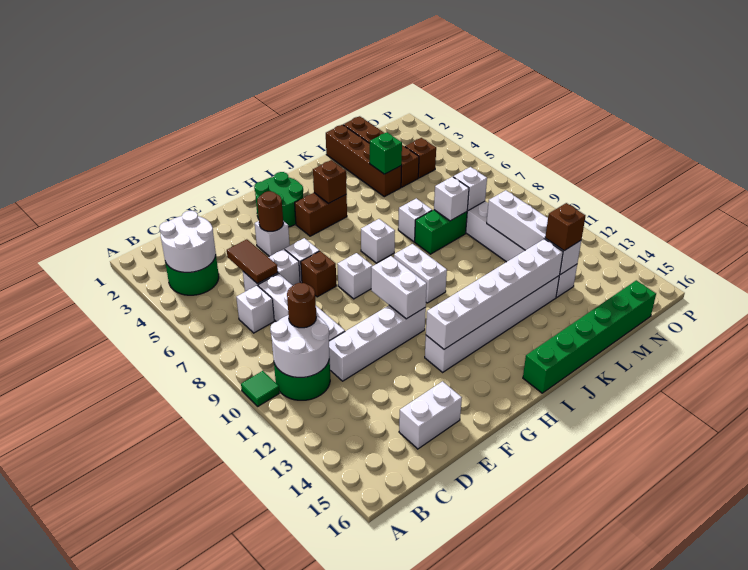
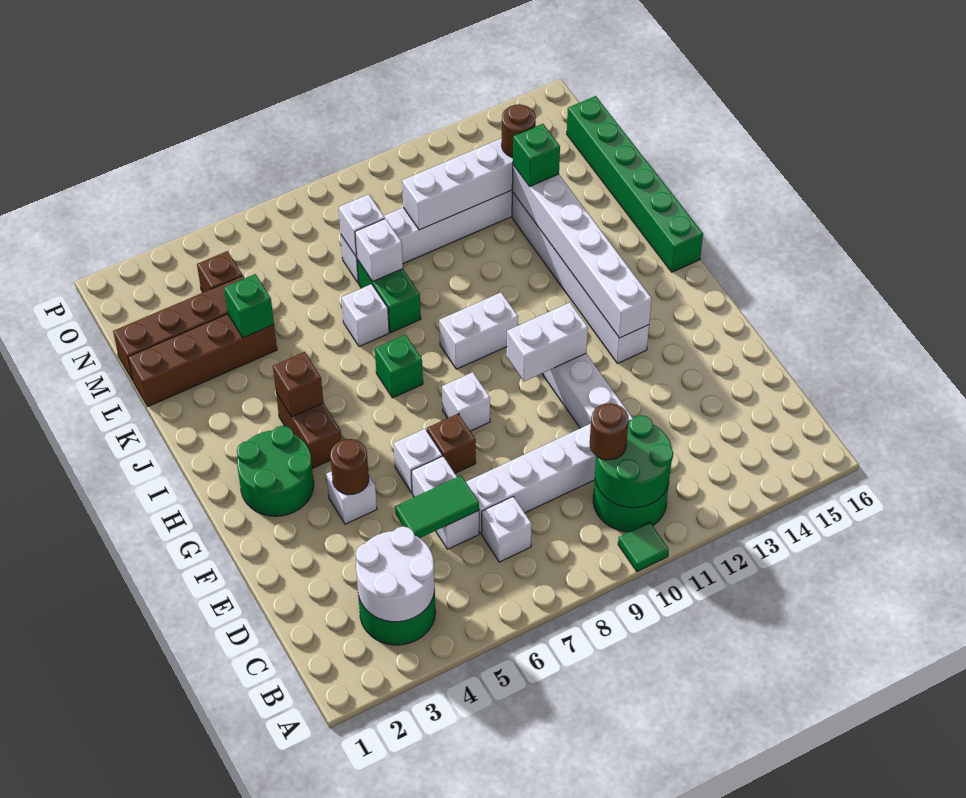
white 2x2 round brick [270,315,329,377] -> green 2x2 round brick [595,415,673,508]
brown 1x2 tile [227,239,278,284] -> green 1x2 tile [395,476,479,538]
white 1x2 brick [399,381,462,449] -> none
white 1x1 brick [361,219,395,263] -> green 1x1 brick [375,335,423,398]
none -> green 1x1 brick [513,124,560,187]
brown 1x1 brick [545,203,585,251] -> brown 1x1 round brick [502,104,536,157]

